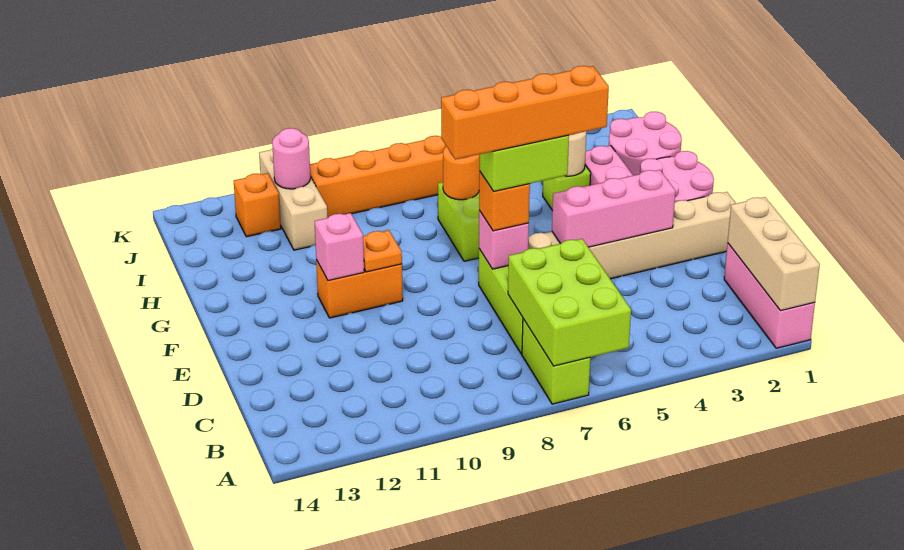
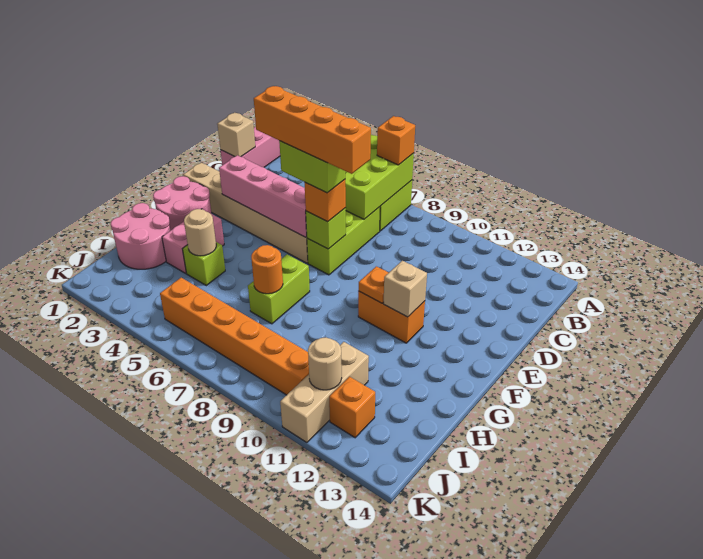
tan 1x3 brick [728,197,820,311] -> tan 1x1 brick [217,113,255,157]
none -> orange 1x1 brick [377,116,415,165]
pink 1x3 brick [552,170,675,247] -> pink 1x4 brick [219,155,307,237]
pink 1x1 brick [479,210,529,269] -> lime 1x1 brick [306,208,346,249]
pink 1x1 brick [315,213,364,281] -> tan 1x1 brick [383,261,427,317]
pink 1x1 round brick [272,128,311,189] -> tan 1x1 round brick [308,338,342,390]

